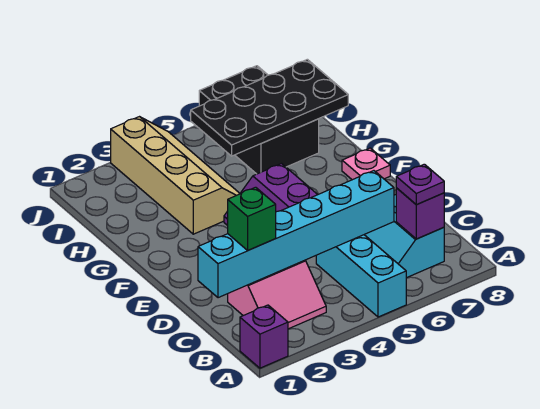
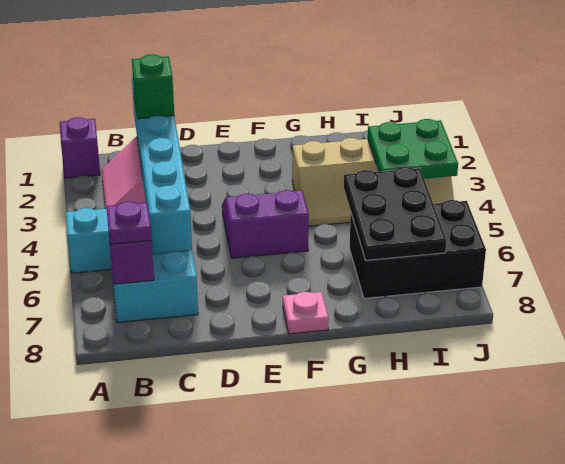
black 2x4 plate [191,59,348,156] -> black 2x3 plate [344,167,446,260]
none -> green 2x2 plate [368,119,458,179]

